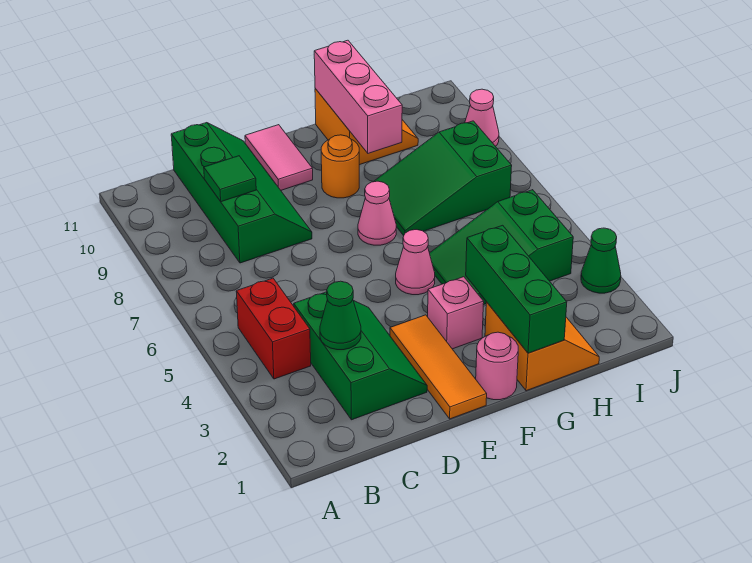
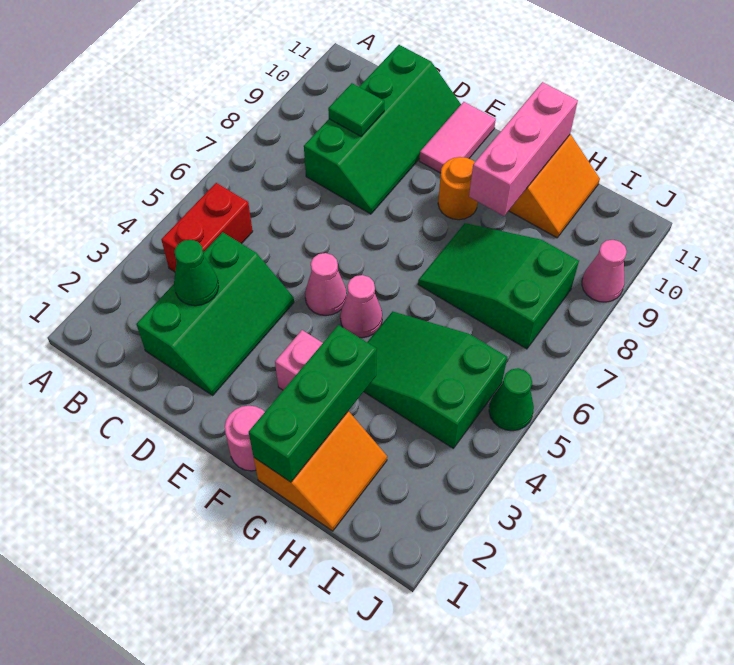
orange 1x3 tile [390,315,487,419] -> none
pink 1x1 cone [358,181,396,245] -> pink 1x1 cone moved to [305,253,347,316]
green 1x1 cone [581,228,621,293] -> green 1x1 cone moved to [489,368,534,431]

